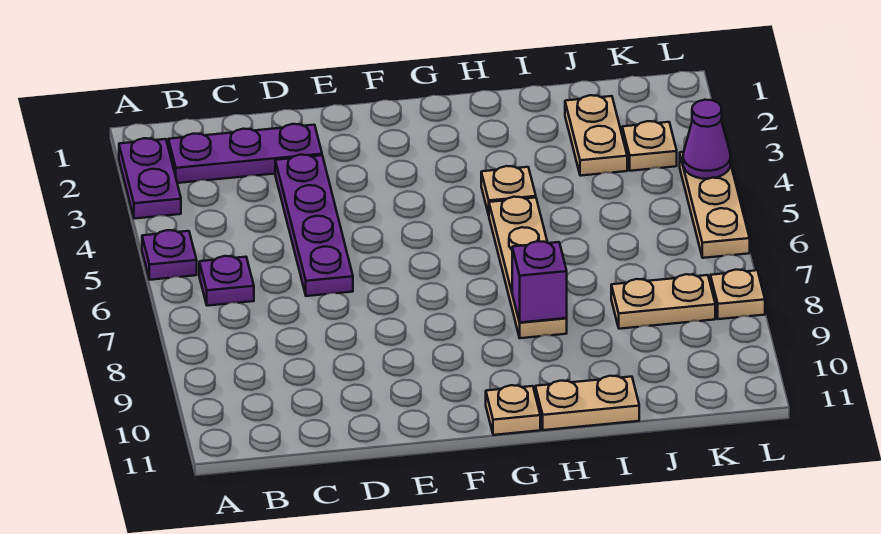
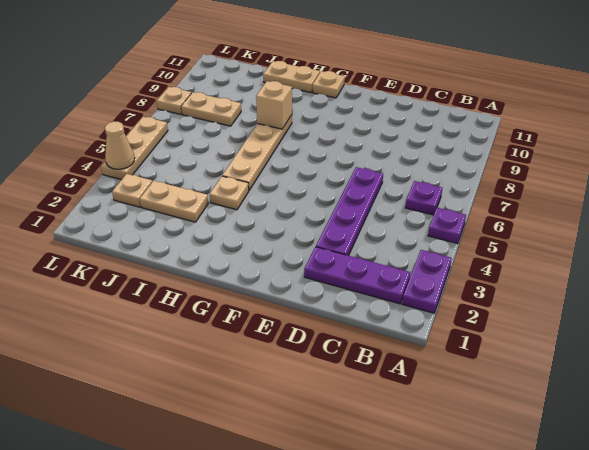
purple 1x1 brick [512,241,567,322] -> tan 1x1 brick [256,81,292,129]
tan 1x2 plate [565,95,627,176] -> tan 1x2 plate turned to [140,181,208,222]
purple 1x1 cone [683,100,730,179] -> tan 1x1 cone [105,121,135,169]

